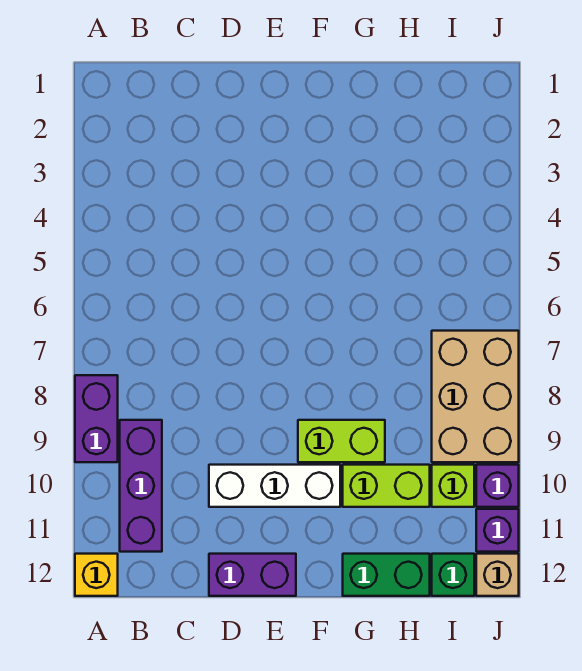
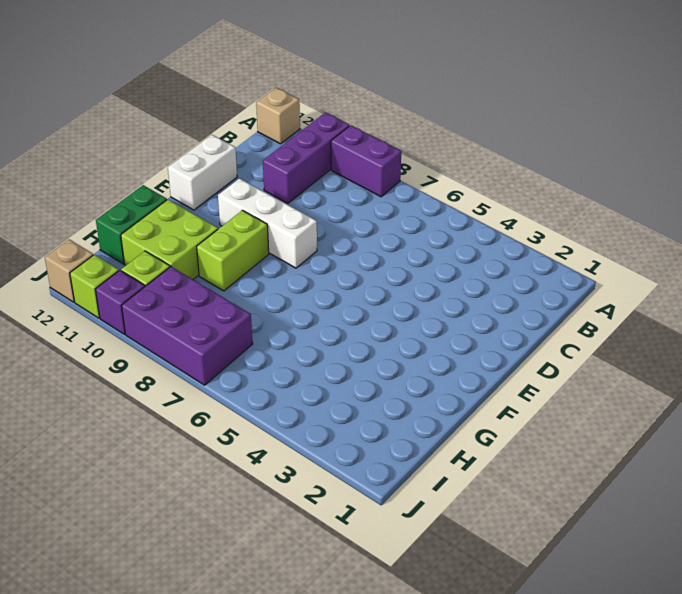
yellow 1x1 brick [75,554,118,596] -> tan 1x1 brick [256,88,300,144]
purple 1x3 brick [120,420,162,552] -> purple 1x3 brick turned to [263,113,349,203]
white 1x3 brick [209,465,340,507] -> white 1x3 brick turned to [218,179,317,268]
purple 1x2 brick [209,554,296,596] -> white 1x2 brick [168,135,237,210]
lime 1x2 brick [343,465,430,507] -> lime 2x2 brick [121,200,218,279]
tan 2x3 brick [432,331,519,462] -> purple 2x3 brick [122,267,253,385]
green 1x1 brick [432,554,474,596] -> none
purple 1x1 brick [476,509,519,552] -> lime 1x1 brick [70,255,119,318]

